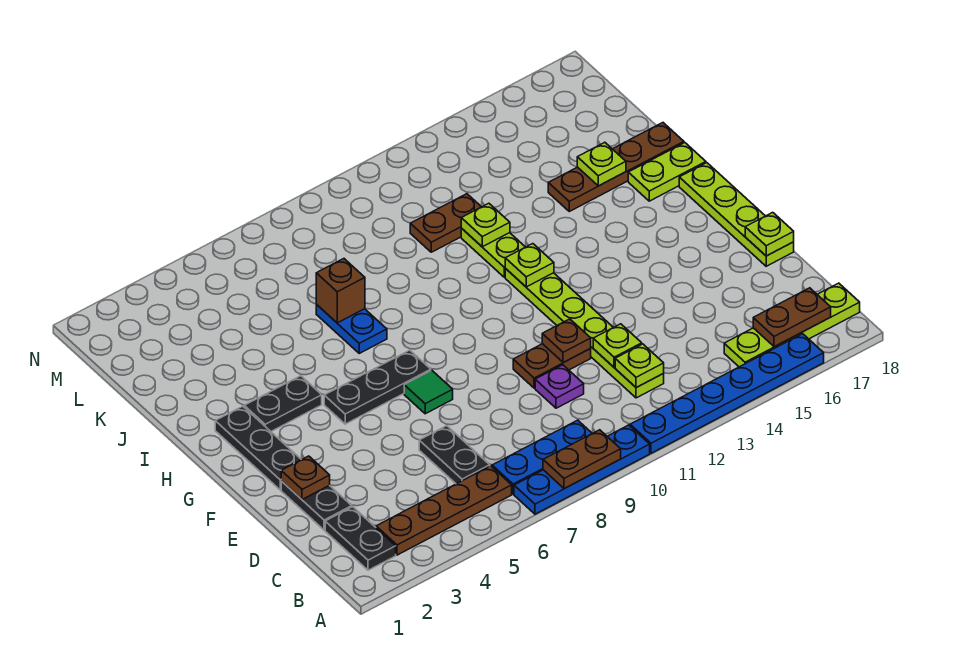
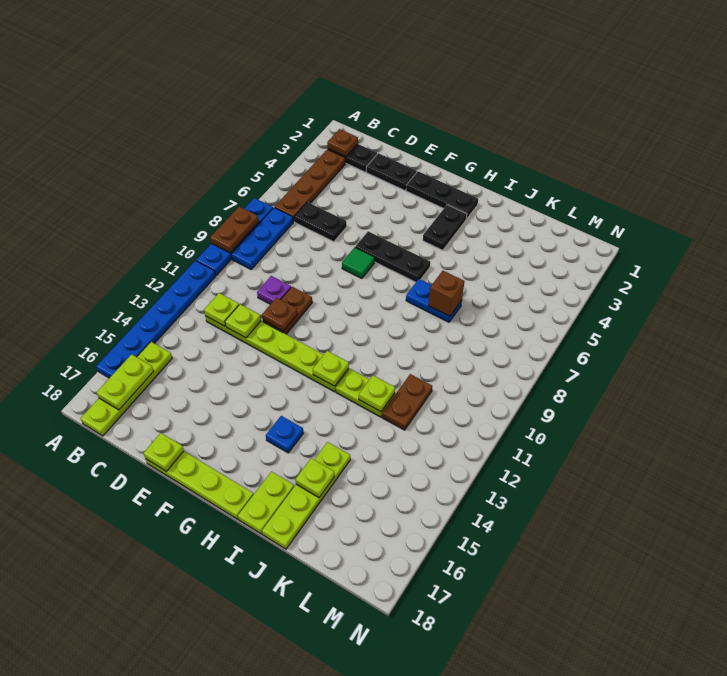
brown 1x2 plate [753,288,831,347] -> lime 1x2 plate [97,354,154,410]
brown 1x1 plate [281,456,330,500] -> brown 1x1 plate moved to [327,129,358,157]
black 1x3 plate [324,350,431,424] -> black 1x3 plate turned to [355,231,430,282]
none -> blue 1x1 plate [266,416,303,453]
brown 1x4 plate [548,123,684,211] -> lime 1x4 plate [262,442,350,549]

